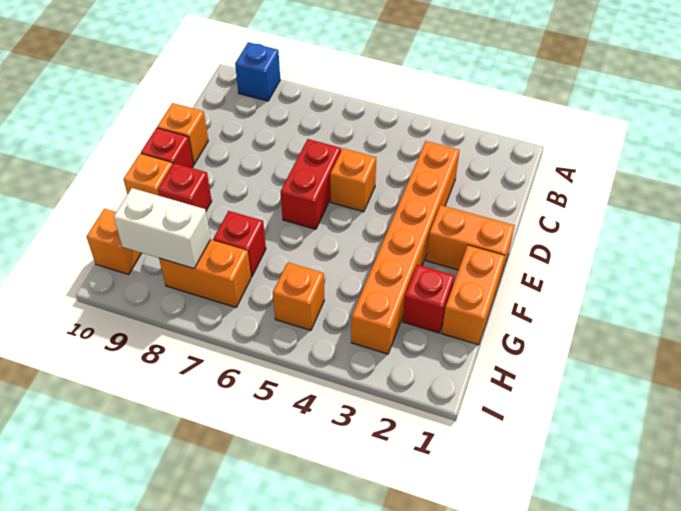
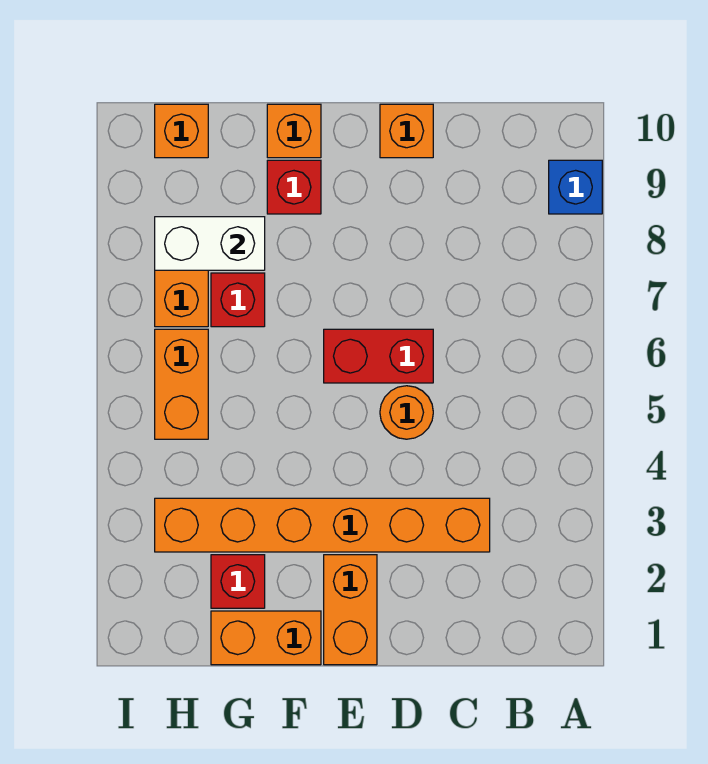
orange 1x1 brick [330,148,376,212] -> orange 1x1 round brick [380,386,433,439]
red 1x1 brick [141,128,194,168] -> none
orange 1x1 brick [273,262,324,330] -> orange 1x2 brick [155,329,208,439]
white 1x2 brick [114,188,210,269] -> white 1x2 brick turned to [155,217,265,270]

